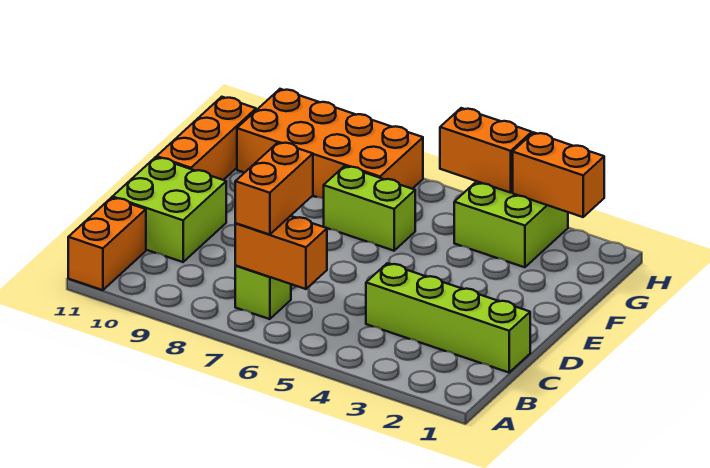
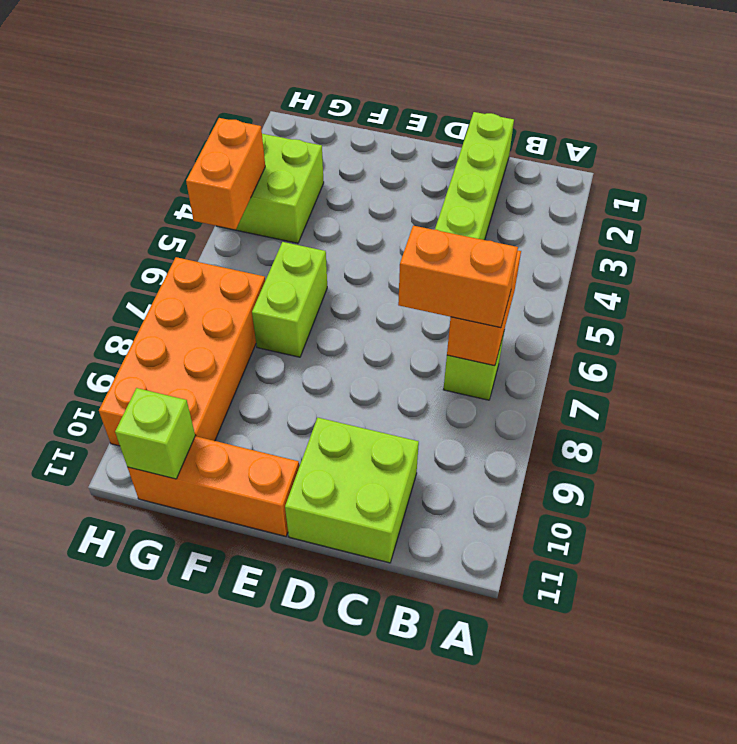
orange 1x2 brick [68,198,146,290] -> none
none -> lime 1x1 brick [115,388,195,479]
orange 1x2 brick [513,132,604,217] -> none

